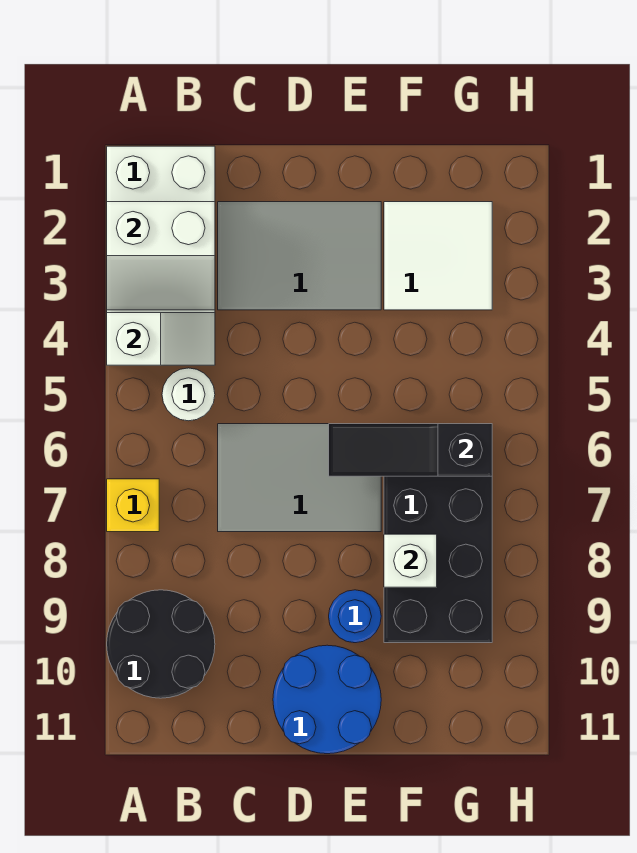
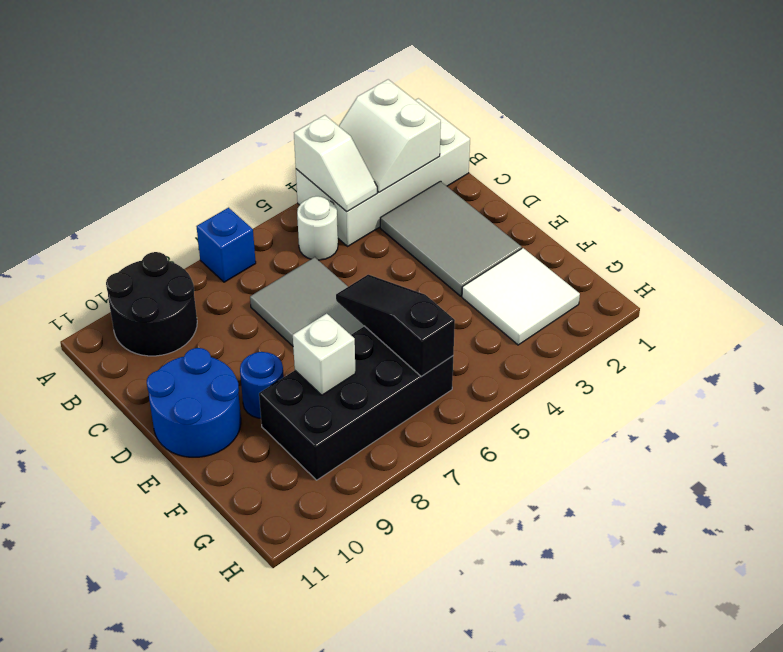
yellow 1x1 brick [107,479,159,532] -> blue 1x1 brick [196,208,256,282]

